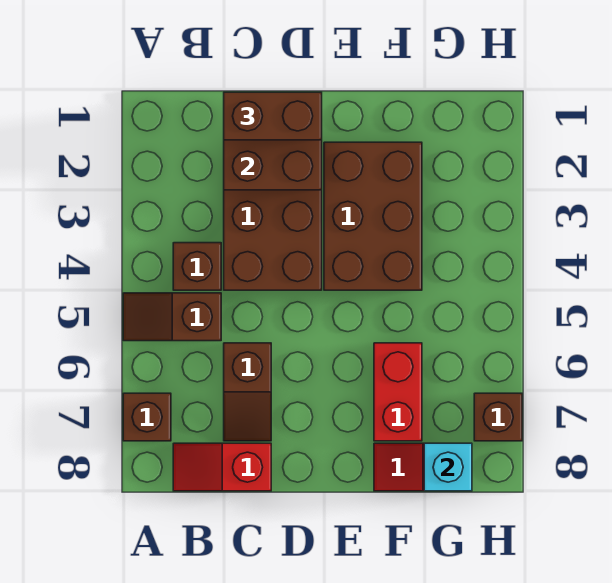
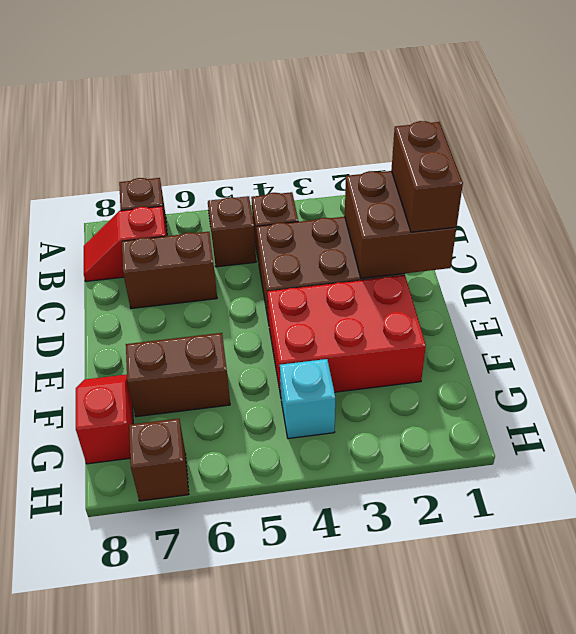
red 1x2 slope [173,443,271,491] -> red 1x2 slope turned to [84,206,167,281]
brown 1x2 slope [224,343,271,441] -> brown 1x2 brick [122,232,217,309]
brown 2x3 brick [324,142,422,290] -> red 2x3 brick [267,275,426,396]
red 1x2 brick [374,343,422,441] -> brown 1x2 brick [126,333,230,417]
cyan 1x1 brick [424,443,472,491] -> cyan 1x1 brick moved to [280,359,335,439]

